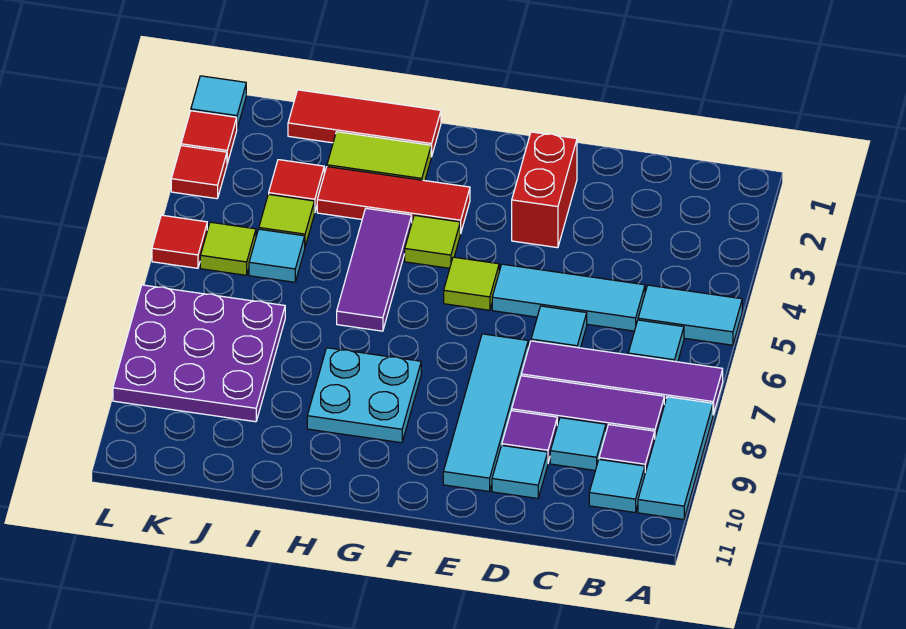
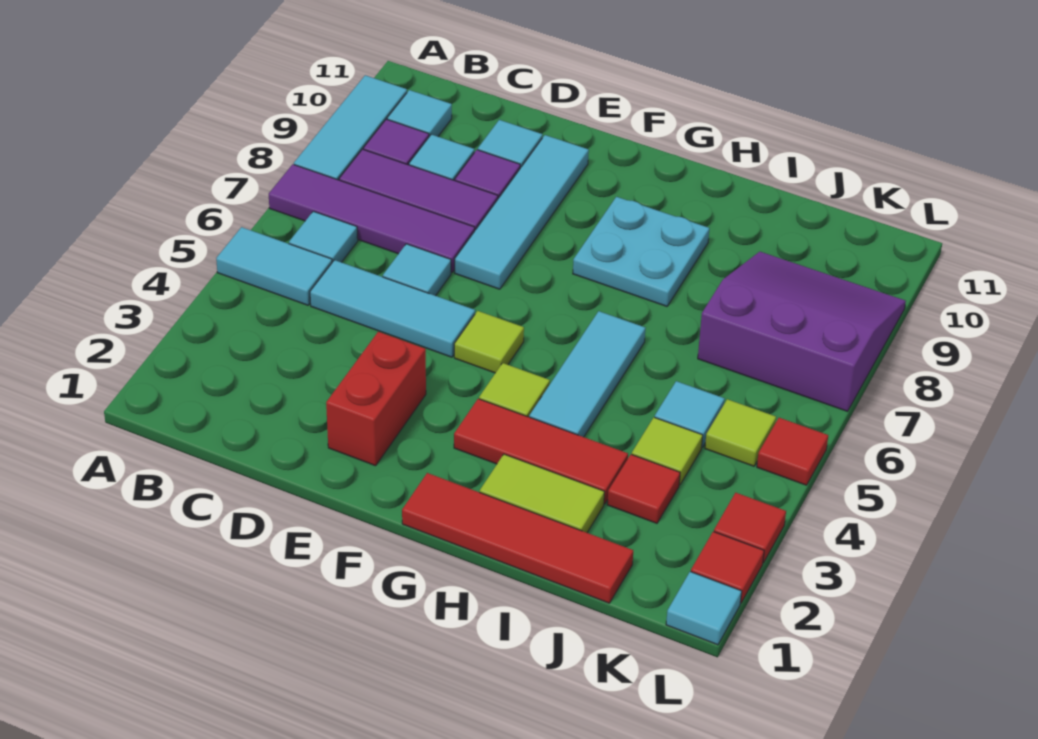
red 1x3 tile [288,90,441,157] -> red 1x4 tile [402,473,633,603]
purple 1x3 tile [337,208,412,331] -> cyan 1x3 tile [529,311,645,437]
purple 3x3 plate [113,285,285,422] -> purple 3x3 slope [698,252,906,411]

